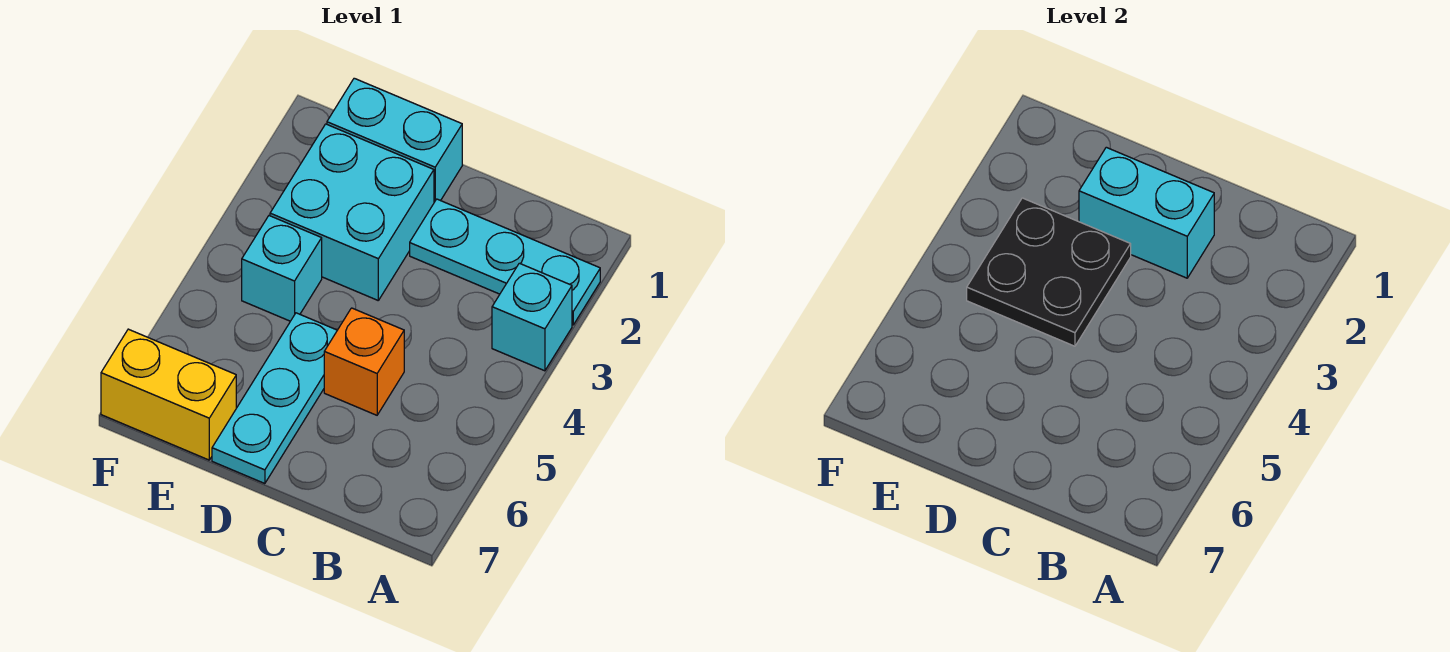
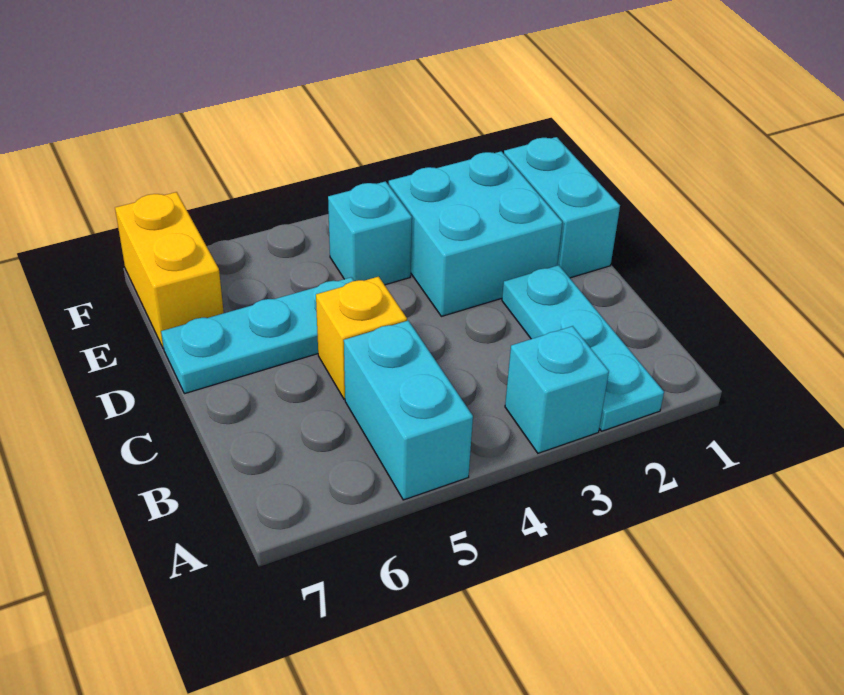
cyan 1x2 brick [1079,147,1214,278] -> cyan 1x2 brick moved to [344,321,473,500]
orange 1x1 brick [324,308,404,415] -> yellow 1x1 brick [316,277,407,399]
black 2x2 plate [967,198,1131,346] -> none

